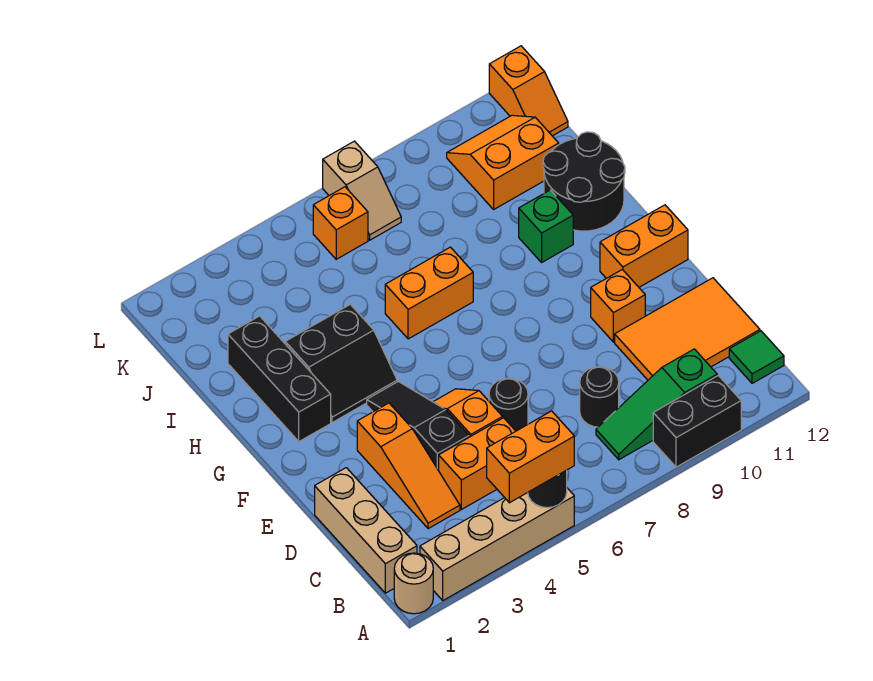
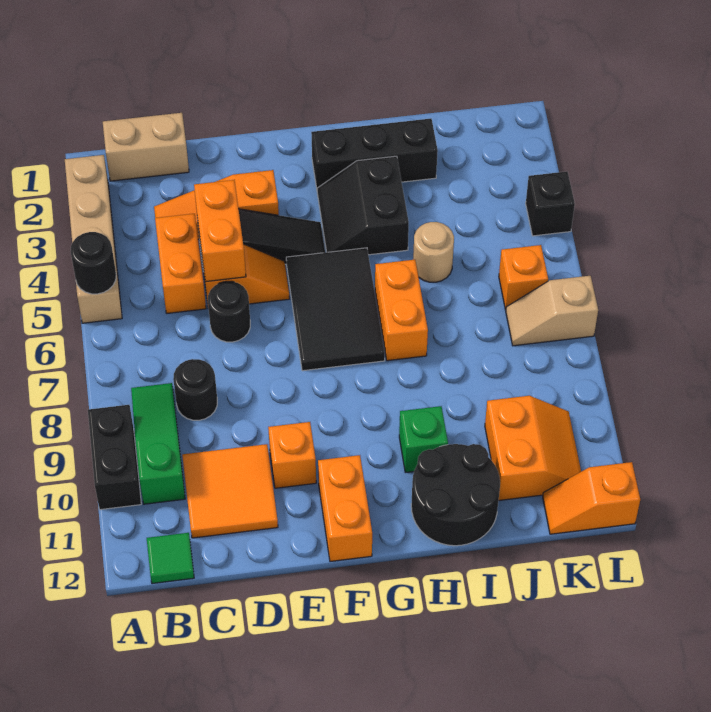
tan 1x1 round brick [394,553,433,614] -> tan 1x1 round brick moved to [413,222,454,282]
orange 1x2 brick [487,411,574,503] -> orange 1x2 brick moved to [194,180,246,282]
tan 1x3 brick [315,468,417,593] -> tan 1x2 brick [103,113,189,181]
orange 2x3 tile [615,278,760,380] -> orange 2x2 tile [182,444,278,538]
none -> black 2x3 tile [286,248,385,371]
none -> black 1x1 brick [526,172,575,236]

